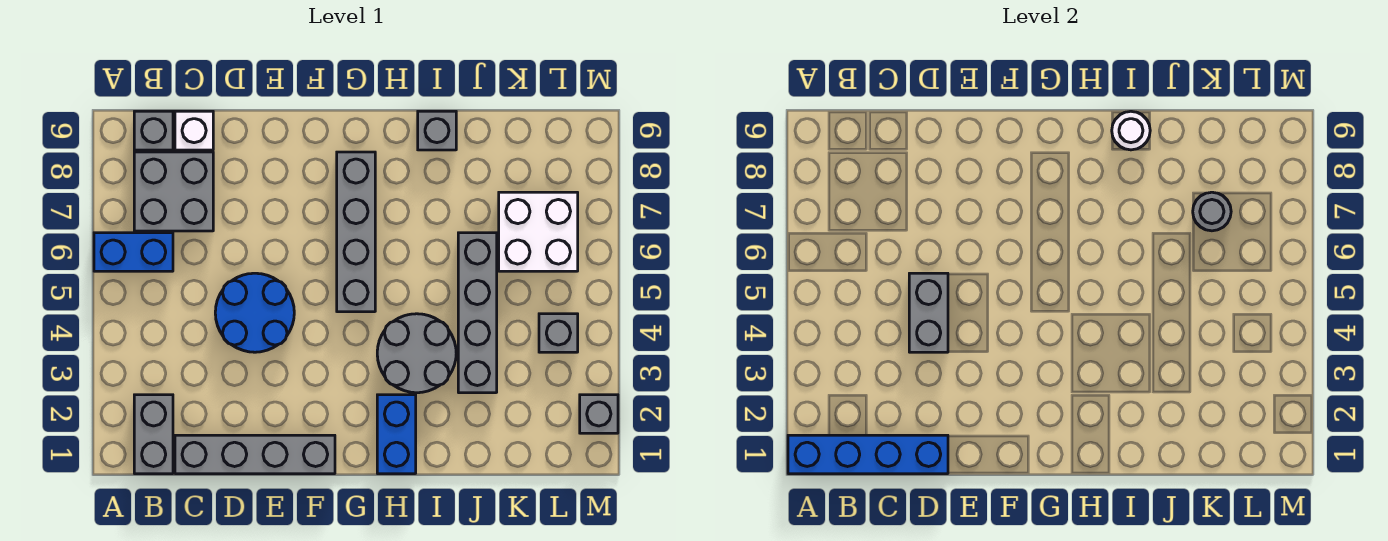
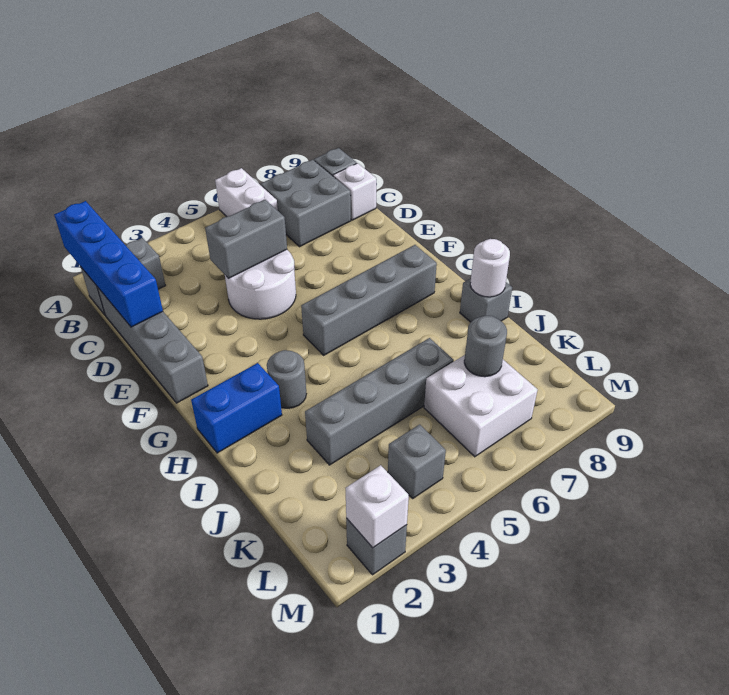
blue 1x2 brick [94,233,173,271] -> white 1x2 brick [215,168,278,217]
blue 2x2 round brick [215,273,294,352] -> white 2x2 round brick [225,250,296,319]
grey 2x2 round brick [377,314,456,393] -> grey 1x1 round brick [267,350,306,408]
none -> white 1x1 brick [346,465,409,548]

